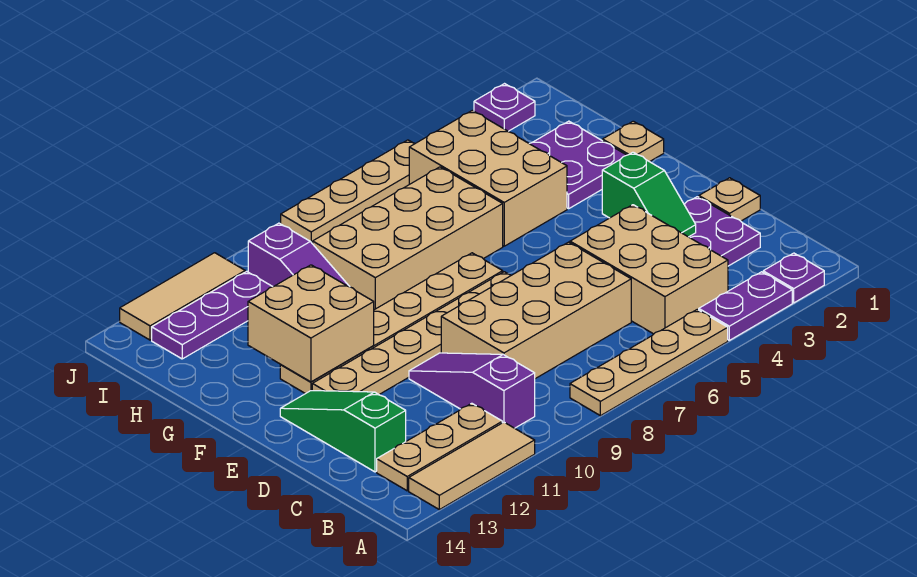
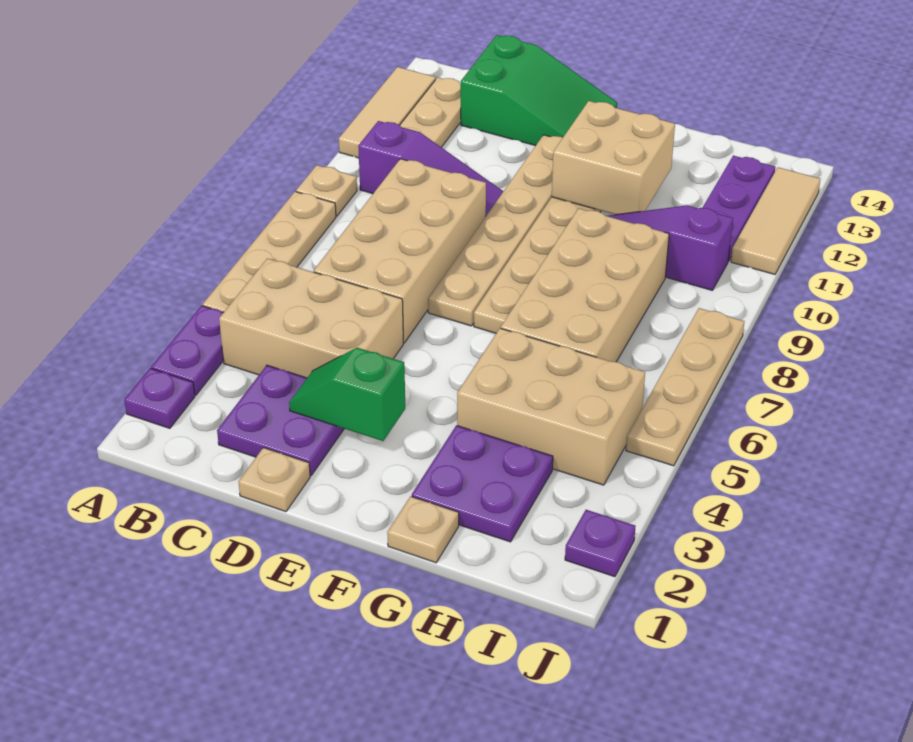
none -> tan 1x1 plate [296,165,357,216]
green 1x3 slope [280,391,406,472] -> green 2x3 slope [460,35,617,146]

